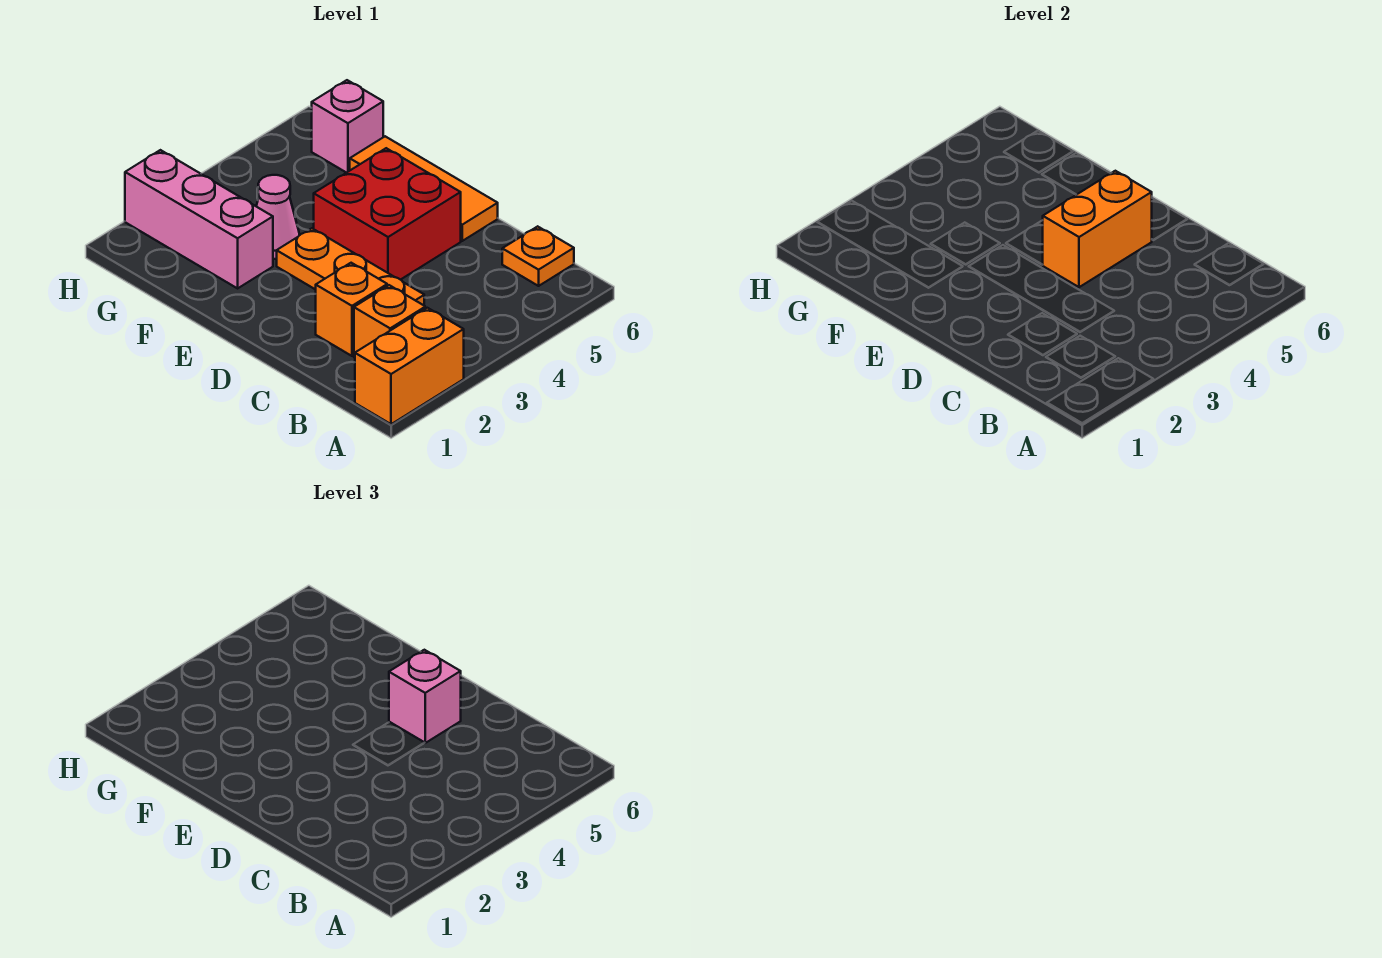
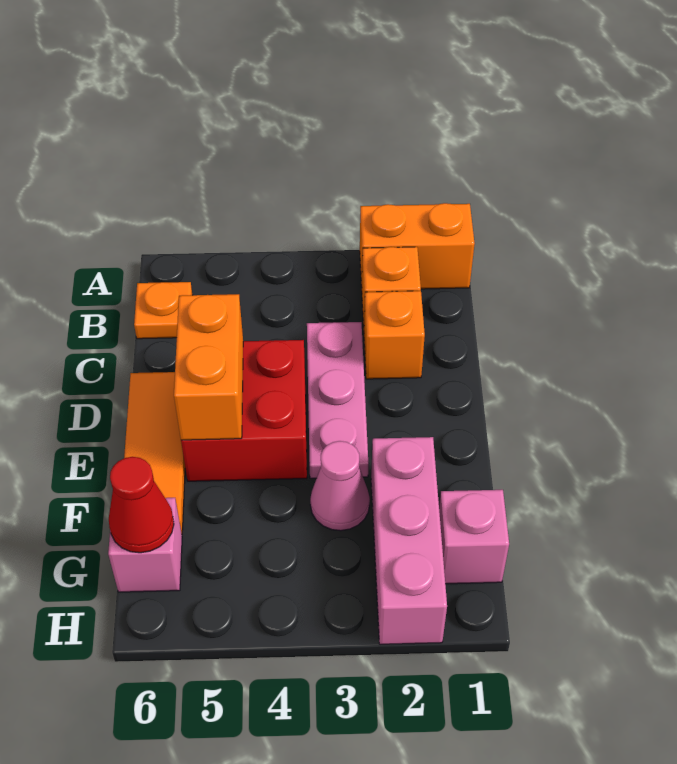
orange 1x3 plate [277,228,424,305] -> pink 1x3 plate [307,322,368,478]
orange 1x2 brick [1043,171,1152,287] -> orange 1x2 brick turned to [174,294,243,440]
pink 1x1 brick [389,650,461,743] -> pink 1x1 brick moved to [439,490,509,584]
none -> red 1x1 cone [109,457,174,553]

